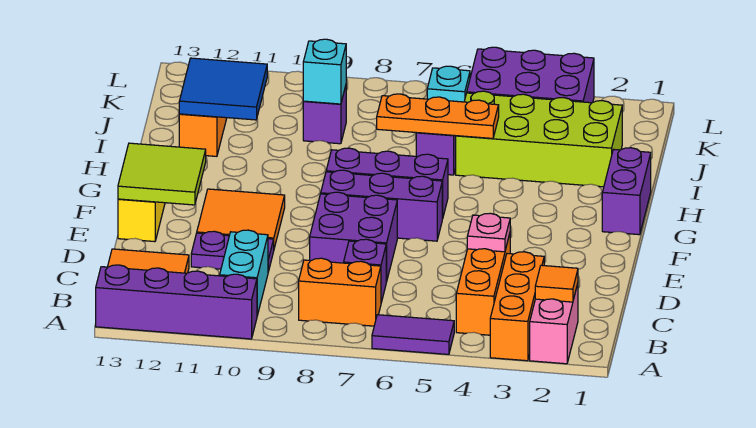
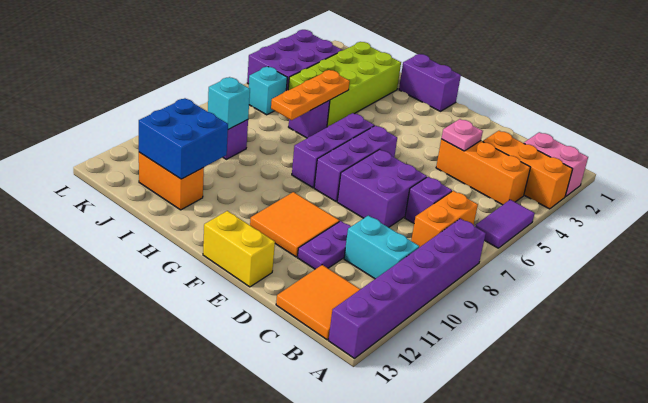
purple 1x4 brick [96,265,257,339] -> purple 1x6 brick [328,219,486,358]
orange 1x1 tile [535,265,578,302] -> none
lime 2x2 tile [118,143,206,205] -> none
blue 2x2 tile [179,58,267,120] -> blue 2x2 brick [139,98,228,179]

